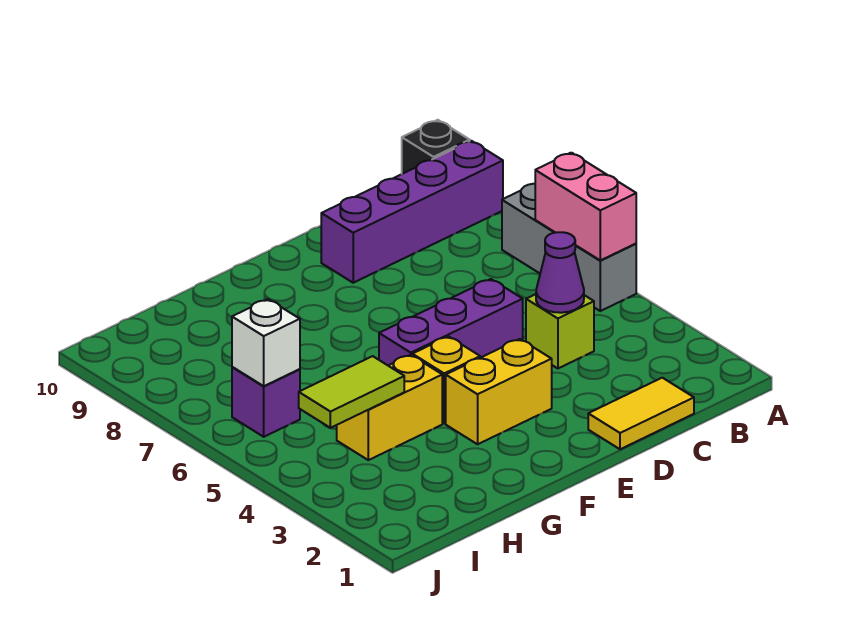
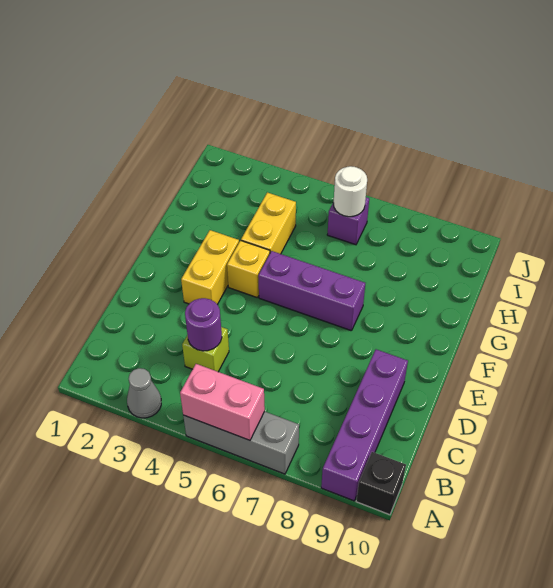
none -> grey 1x1 cone [127,368,161,418]
yellow 1x2 tile [588,378,694,449] -> none
purple 1x1 cone [536,232,584,313] -> purple 1x1 round brick [185,298,222,351]
purple 1x3 brick [379,279,523,365] -> purple 1x3 brick turned to [258,251,365,331]
lime 1x2 tile [299,356,404,428] -> none
white 1x1 brick [232,299,300,386] -> white 1x1 round brick [334,166,367,217]

